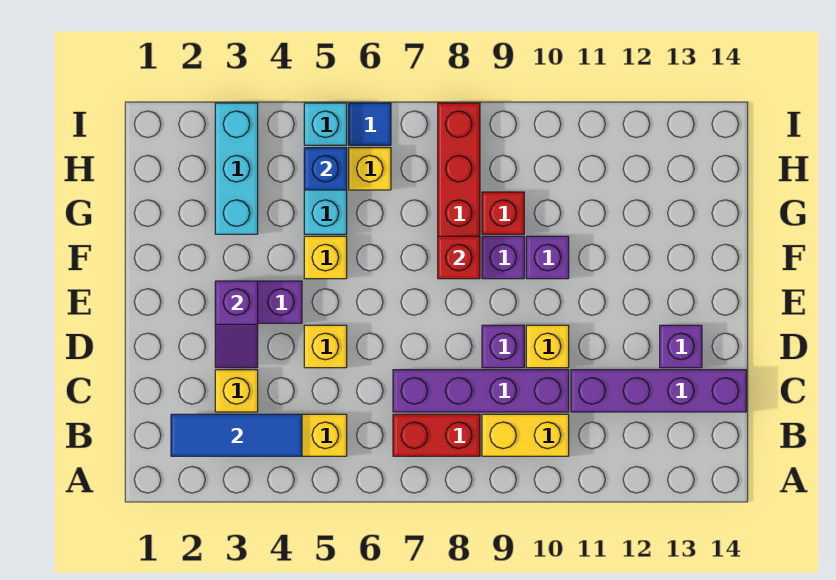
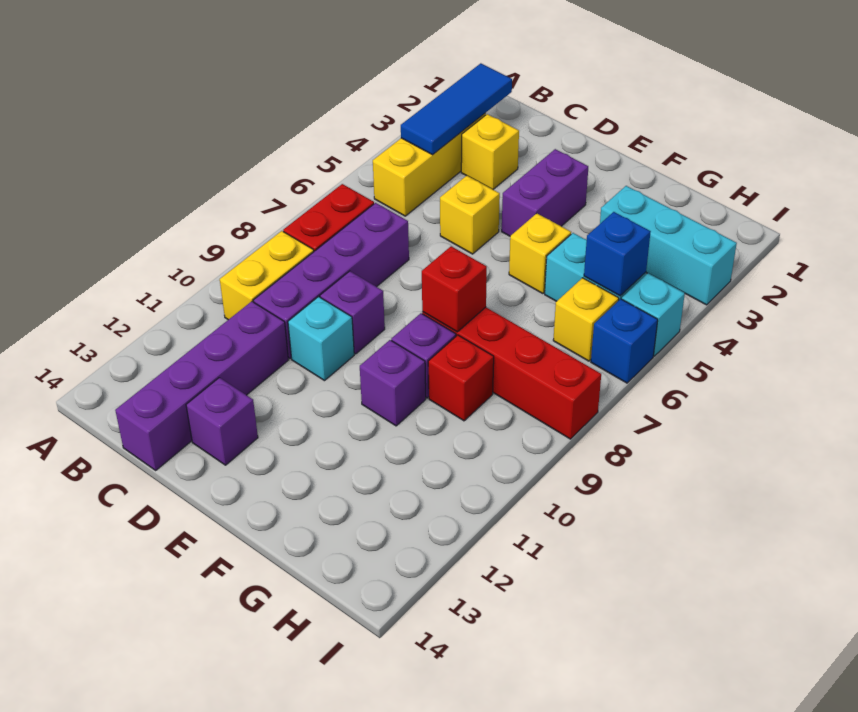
purple 1x2 slope [215,281,258,368] -> none
yellow 1x1 brick [526,325,569,368] -> cyan 1x1 brick [288,297,354,381]
blue 1x1 tile [349,103,391,145] -> blue 1x1 brick [591,299,658,383]

